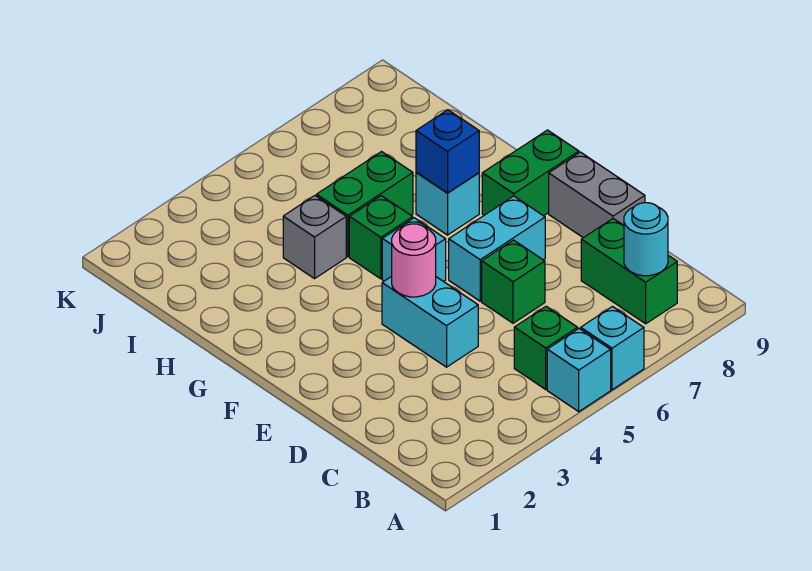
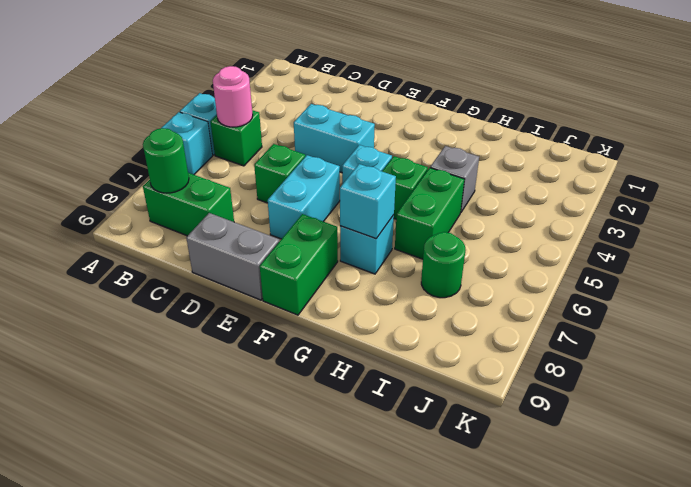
cyan 1x1 round brick [624,203,668,276] -> green 1x1 round brick [143,128,189,193]
pink 1x1 round brick [392,224,436,297] -> pink 1x1 round brick moved to [213,66,253,127]
blue 1x1 brick [416,110,479,193] -> cyan 1x1 brick [340,164,396,239]
none -> green 1x1 round brick [421,232,465,298]

